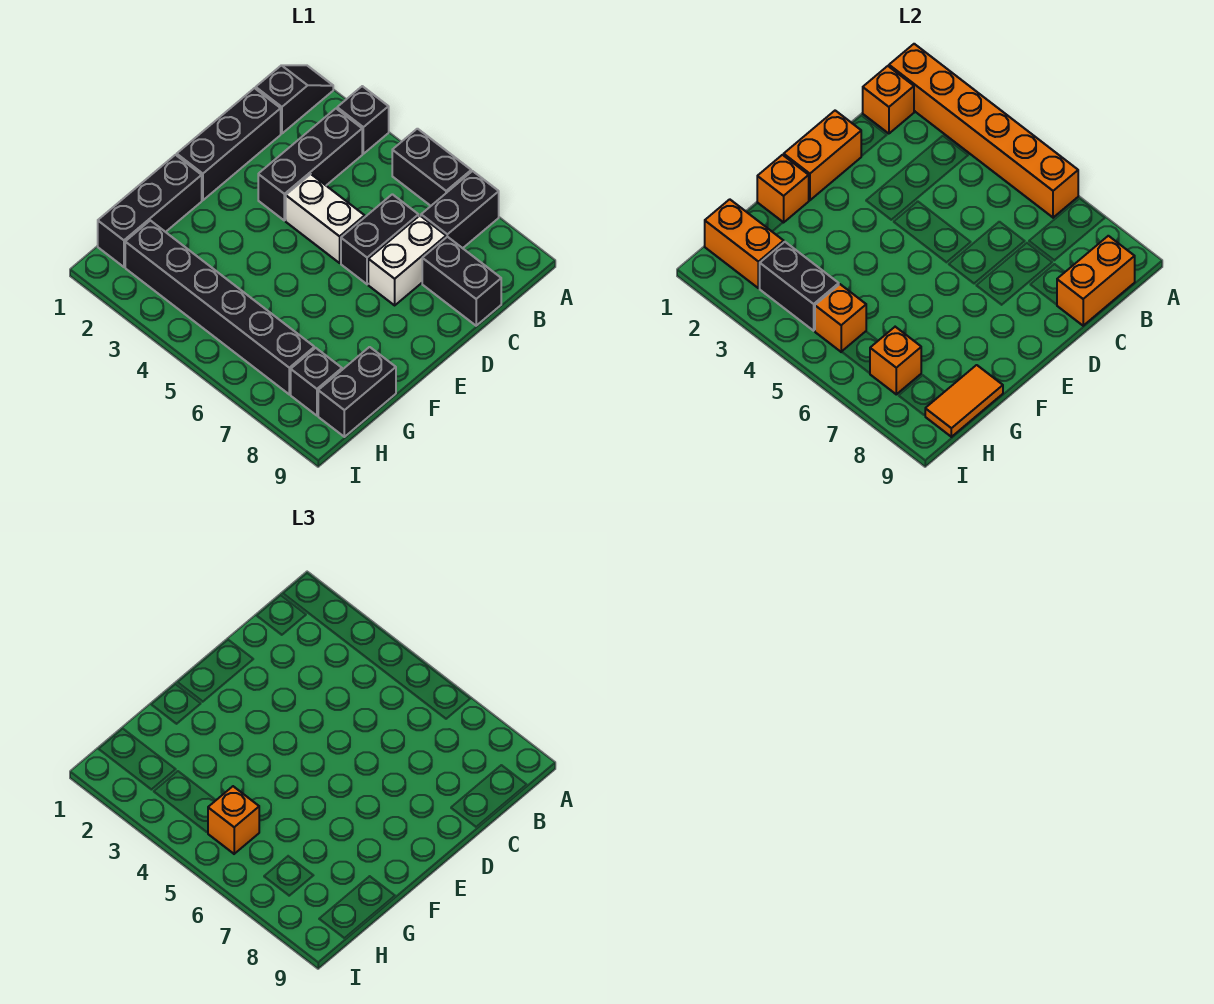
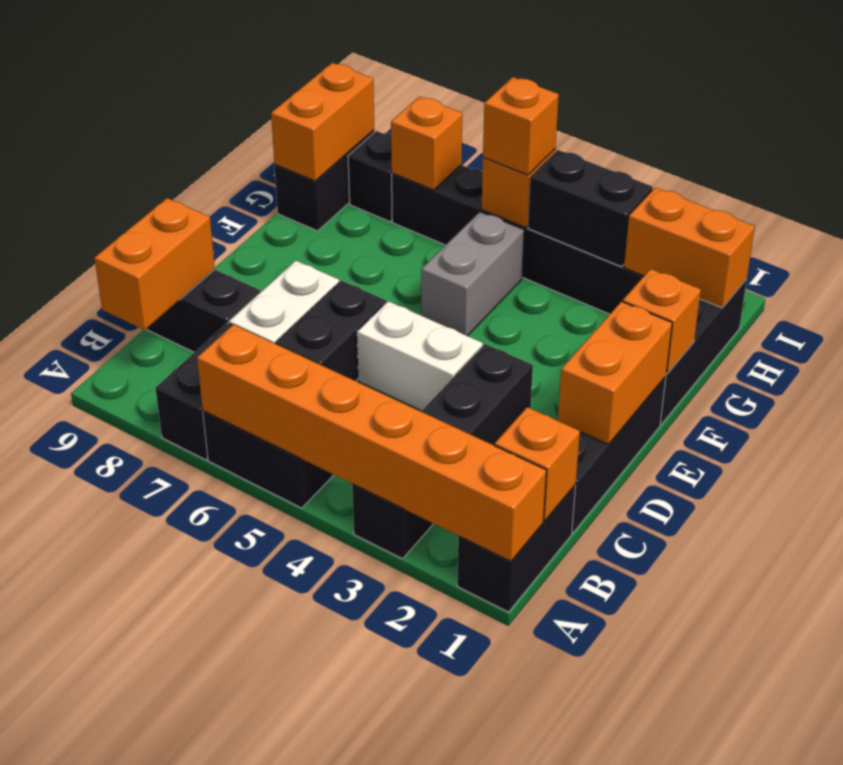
black 1x2 slope [256,65,333,134] -> black 1x2 brick [457,485,576,612]
none -> grey 1x2 brick [421,212,524,336]
orange 1x2 tile [925,365,1003,437] -> orange 1x2 brick [271,63,374,181]

